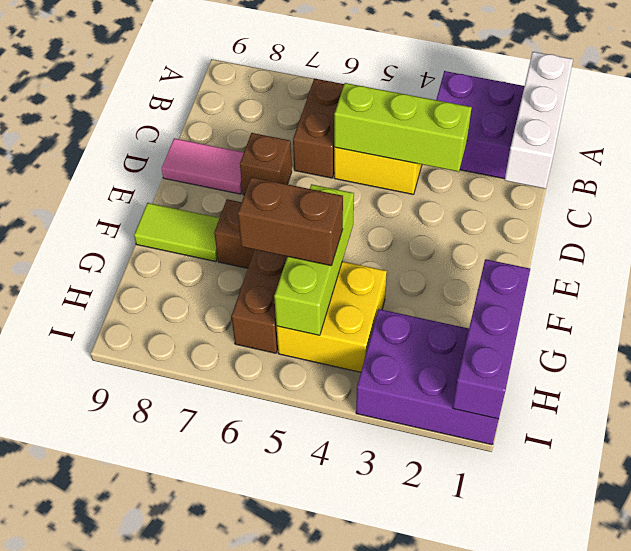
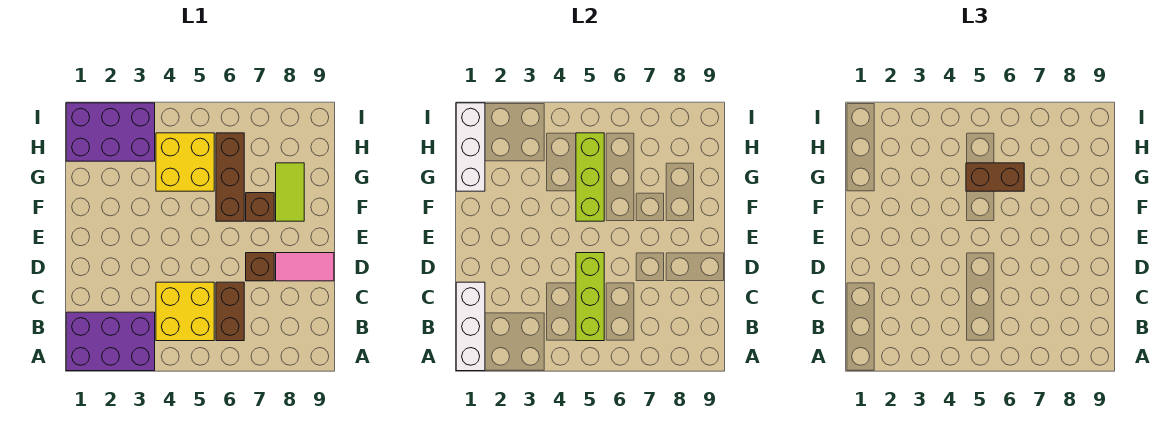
lime 1x3 brick [334,83,472,172] -> lime 1x3 brick turned to [576,253,604,341]
lime 1x2 tile [134,203,219,262] -> lime 1x2 tile turned to [276,163,304,221]
purple 1x3 brick [453,259,530,419] -> white 1x3 brick [456,103,485,191]

